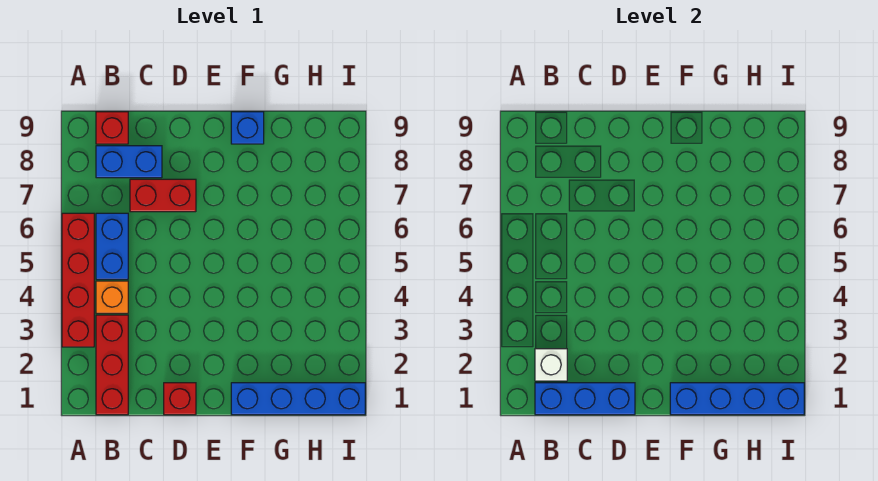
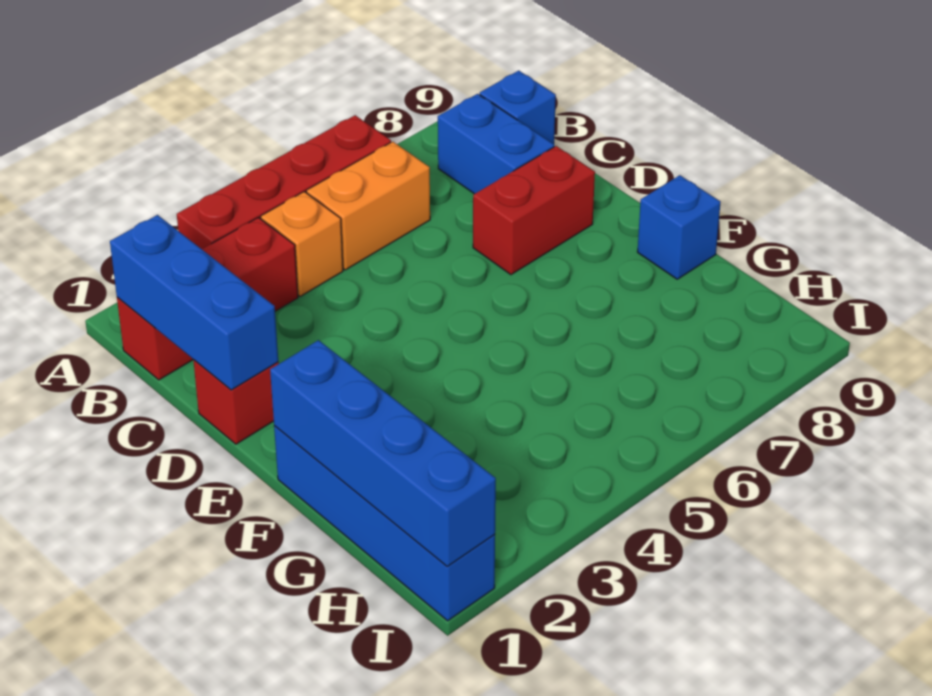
white 1x1 brick [535,349,567,381] -> none
blue 1x2 brick [96,213,128,279] -> orange 1x2 brick [306,142,430,270]
red 1x1 brick [96,112,128,144] -> blue 1x1 brick [480,71,556,144]
red 1x2 brick [130,179,196,212] -> red 1x2 brick turned to [473,146,595,275]

